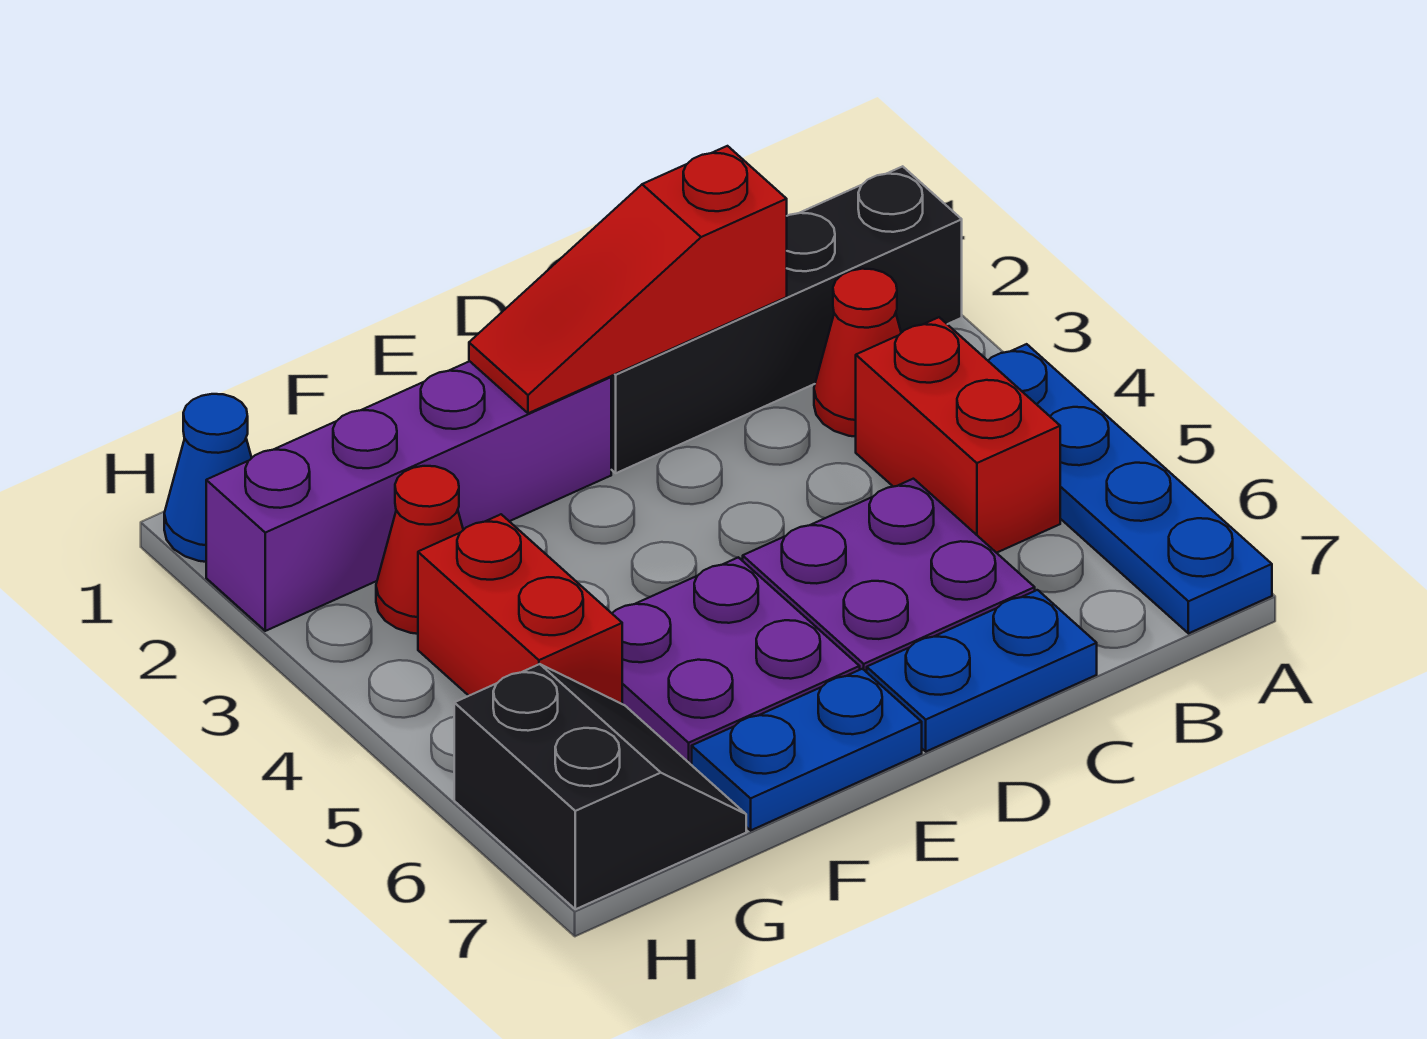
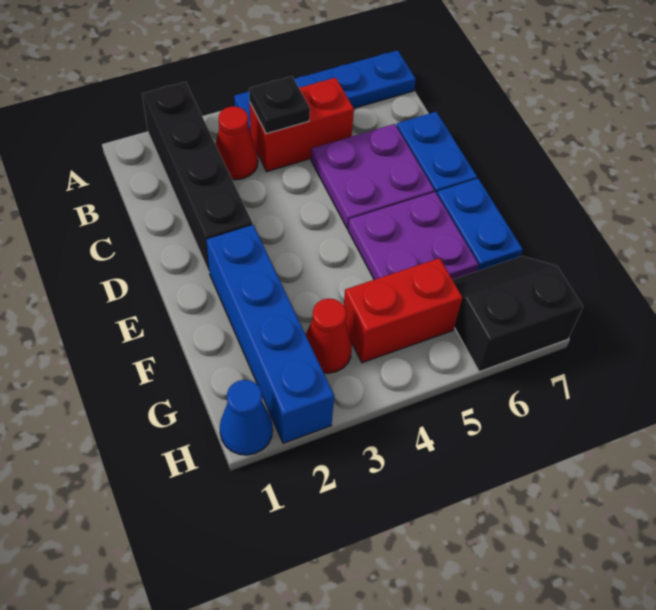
none -> black 1x1 plate [249,76,310,134]
red 1x3 slope [469,146,787,413] -> none
purple 1x4 brick [206,361,611,631] -> blue 1x4 brick [206,225,334,443]

